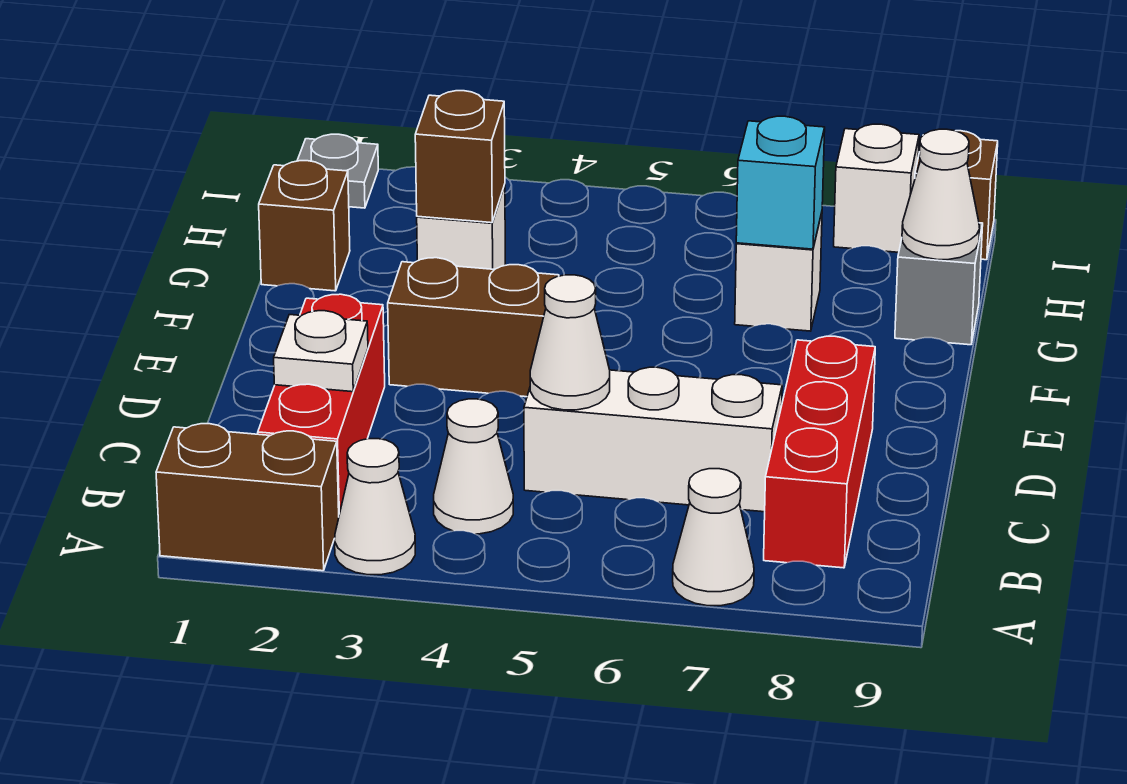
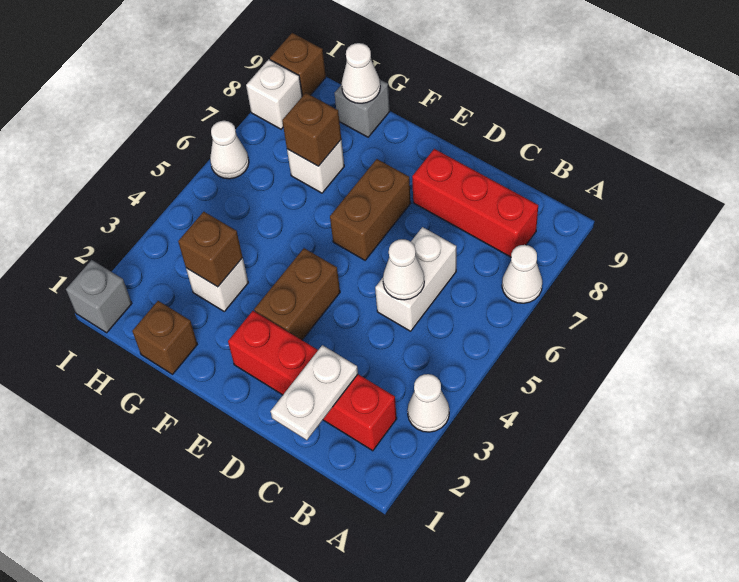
brown 1x2 brick [156,424,339,571] -> brown 1x2 brick moved to [330,159,411,260]
red 1x3 brick [258,294,385,514] -> red 1x4 brick [228,311,397,451]
white 1x1 cone [434,399,513,534] -> white 1x1 cone moved to [210,121,249,179]
white 1x1 plate [274,311,368,392] -> white 1x2 plate [270,345,358,440]
white 1x3 brick [524,367,782,512] -> white 1x2 brick [375,227,456,331]
cyan 1x1 brick [736,116,825,249] -> brown 1x1 brick [282,93,341,166]
grey 1x1 plate [297,134,378,208] -> grey 1x1 brick [66,260,132,333]

